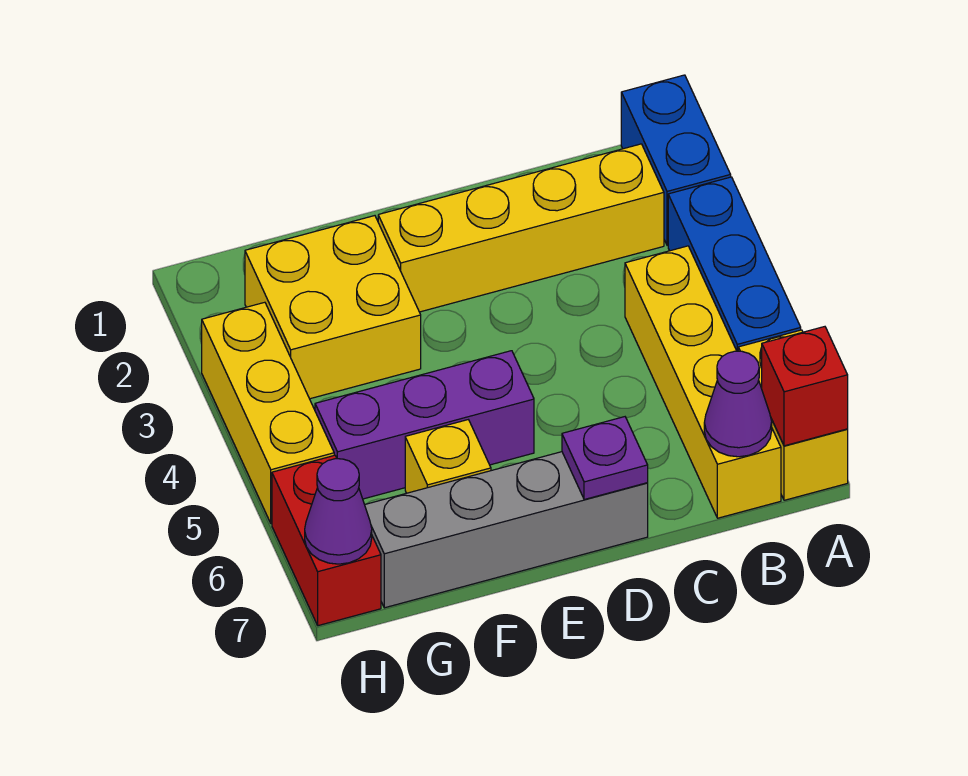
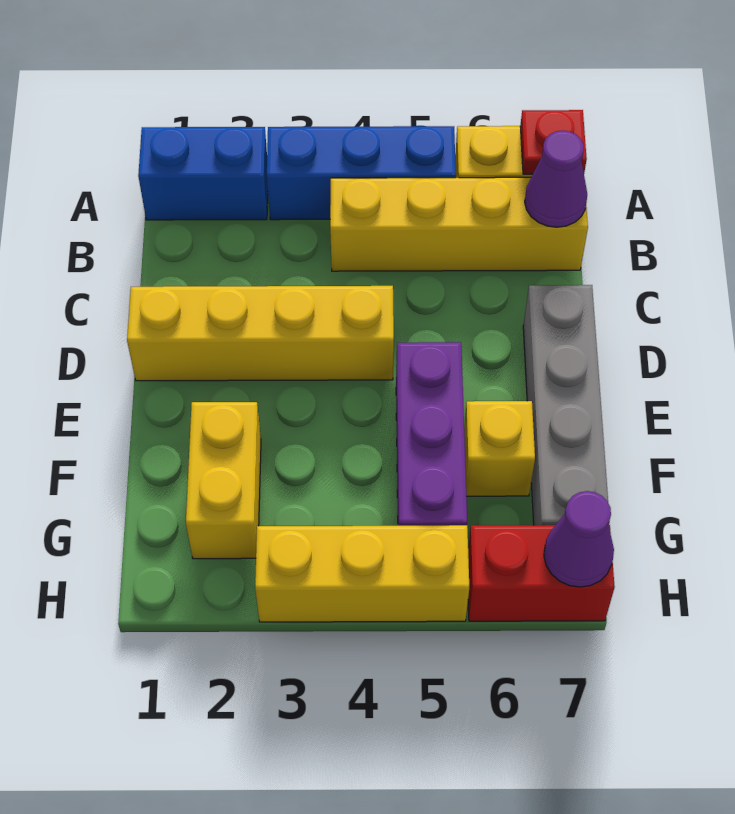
red 1x1 brick [762,327,848,446] -> red 1x1 plate [520,110,587,174]
yellow 1x4 brick [378,144,664,312] -> yellow 1x4 brick turned to [127,286,394,381]
purple 1x1 plate [562,417,648,500] -> none
yellow 2x2 brick [245,216,421,399] -> yellow 1x2 brick [186,402,261,559]

